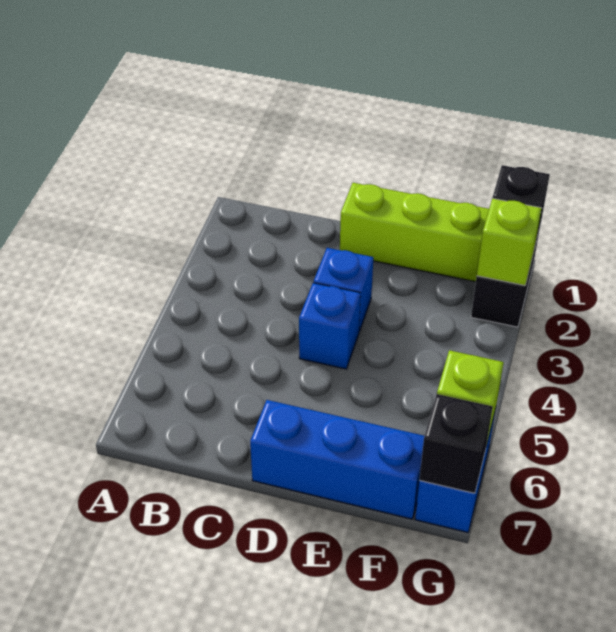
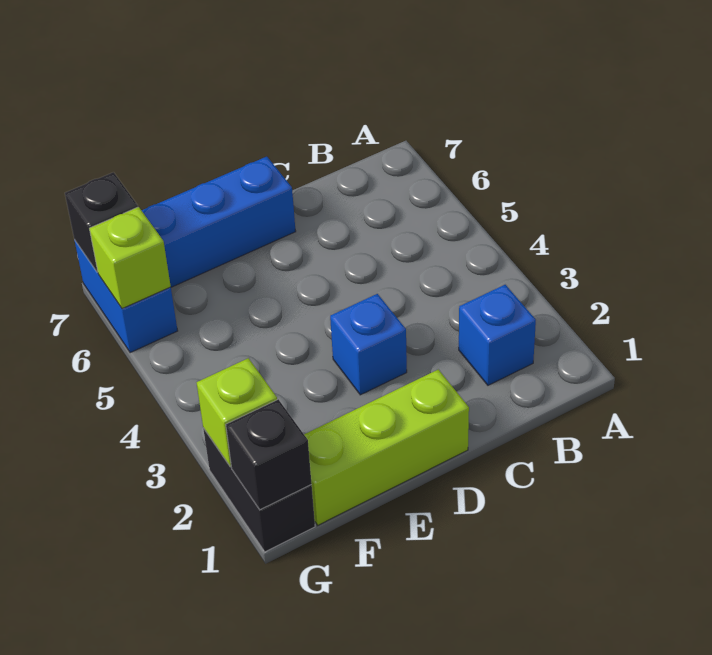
blue 1x1 brick [299,283,361,369] -> blue 1x1 brick moved to [459,285,536,385]

